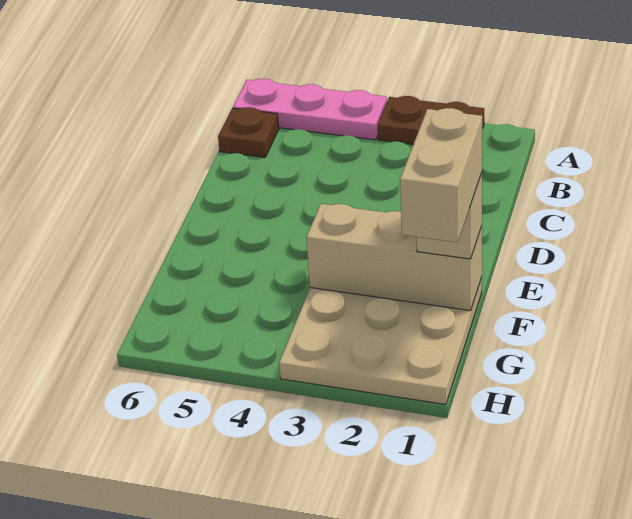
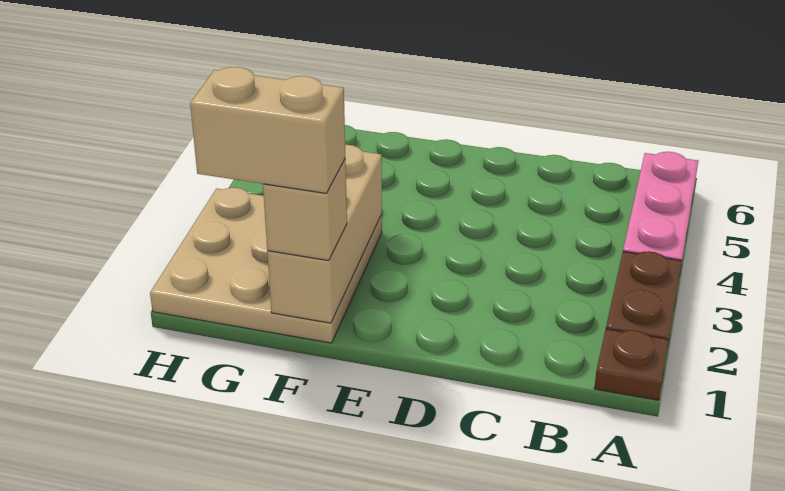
brown 1x1 plate [218,107,279,158] -> brown 1x1 plate moved to [594,329,669,400]

